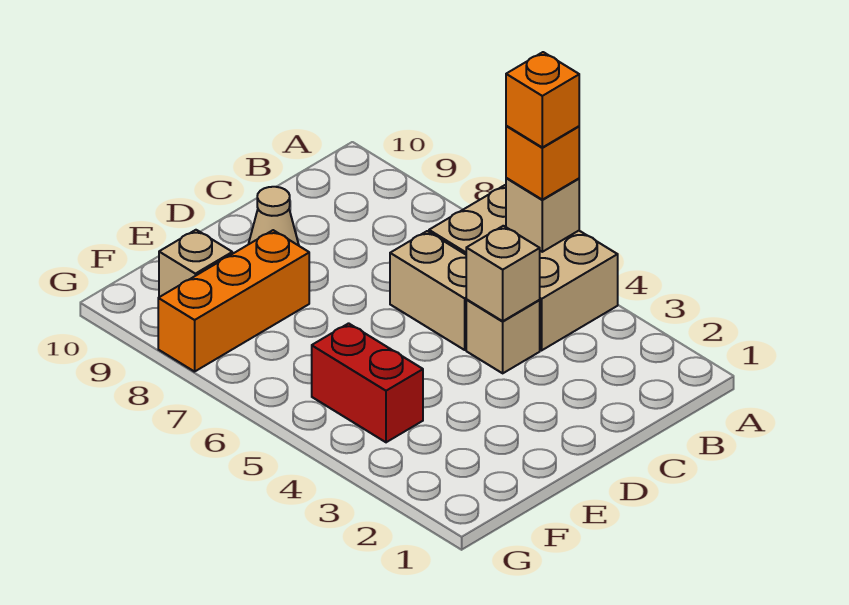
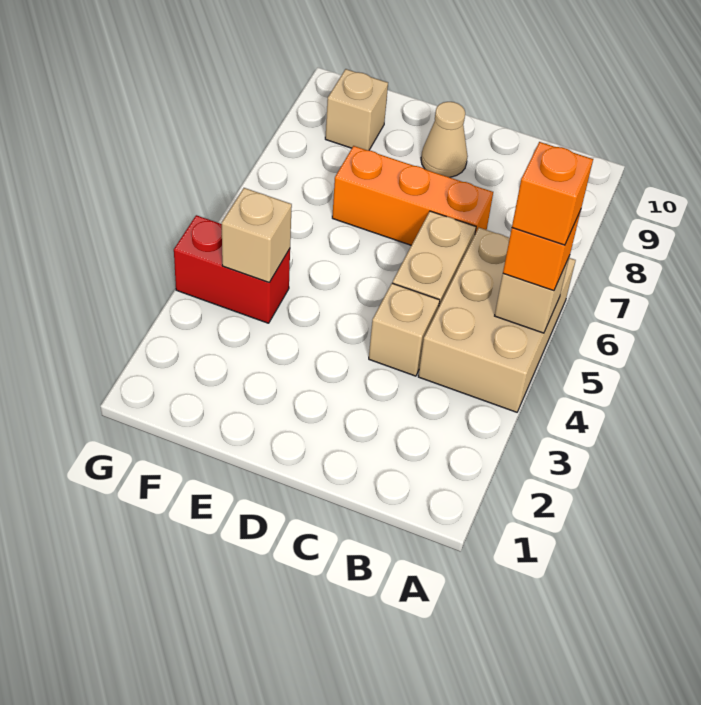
tan 1x1 brick [466,226,540,321] -> tan 1x1 brick moved to [222,188,292,282]
orange 1x3 brick [158,230,309,372] -> orange 1x3 brick moved to [332,146,493,245]
red 1x2 brick [312,323,423,442] -> red 1x2 brick turned to [174,215,290,323]

